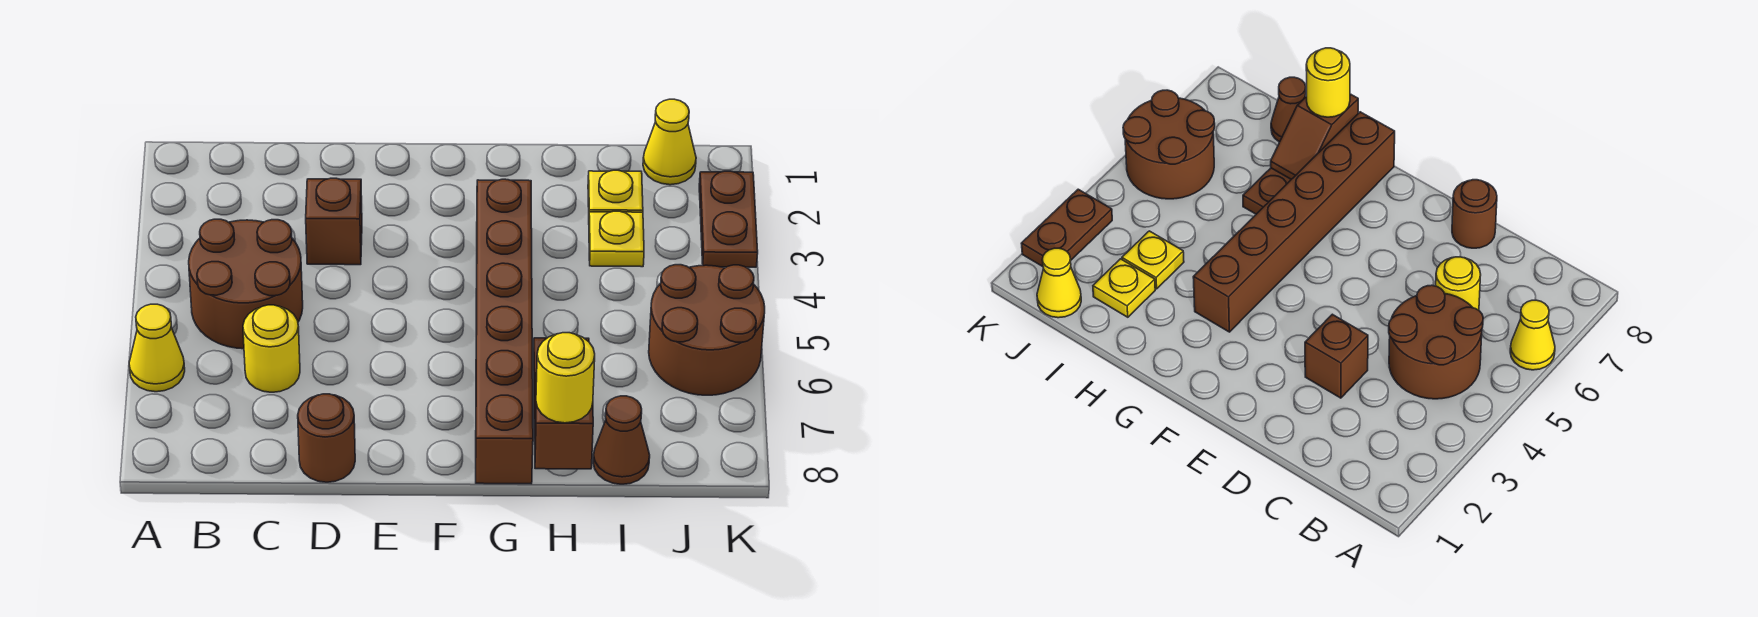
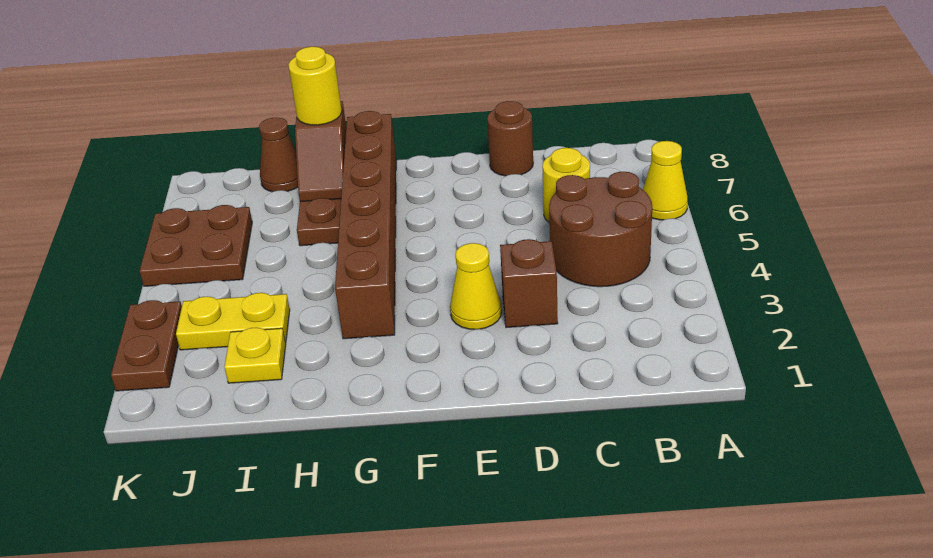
yellow 1x1 plate [589,211,644,267] -> yellow 1x2 plate [176,293,290,350]
yellow 1x1 cone [643,99,696,185] -> yellow 1x1 cone moved to [450,243,502,329]
brown 2x2 round brick [649,265,765,395] -> brown 2x2 plate [140,205,252,286]

